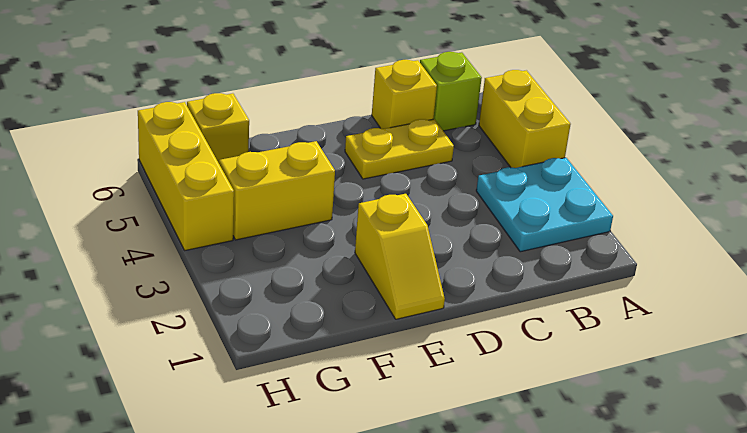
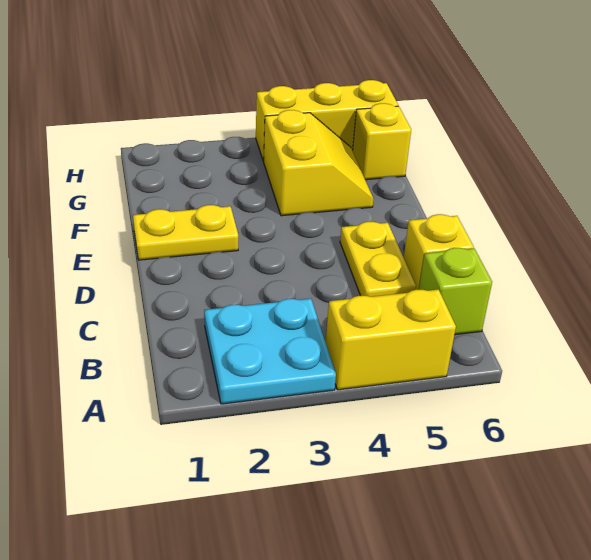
yellow 1x2 slope [355,194,445,319] -> yellow 1x2 plate [133,205,238,260]

